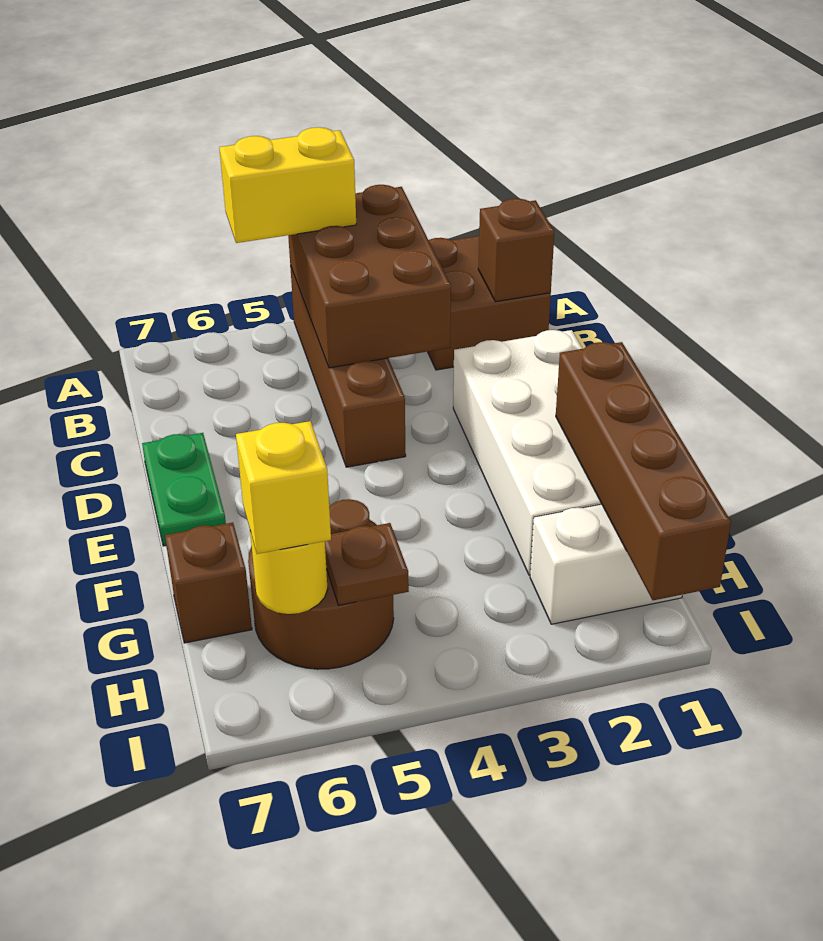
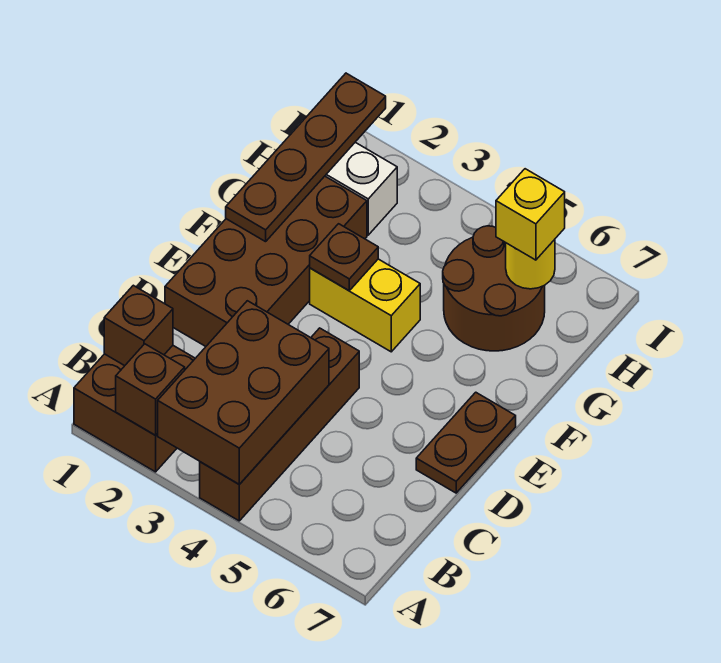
yellow 1x2 brick [219,127,356,243] -> yellow 1x2 brick moved to [310,259,420,352]
white 2x4 brick [453,330,601,575] -> brown 2x4 brick [165,176,367,346]
green 1x2 plate [142,433,226,546] -> brown 1x2 plate [416,392,516,493]
brown 1x4 brick [556,342,731,600] -> brown 1x4 plate [226,73,386,242]
brown 1x1 brick [165,523,252,643] -> brown 1x1 brick moved to [116,344,185,435]
brown 1x1 plate [325,523,409,605] -> brown 1x1 plate moved to [310,224,378,291]

